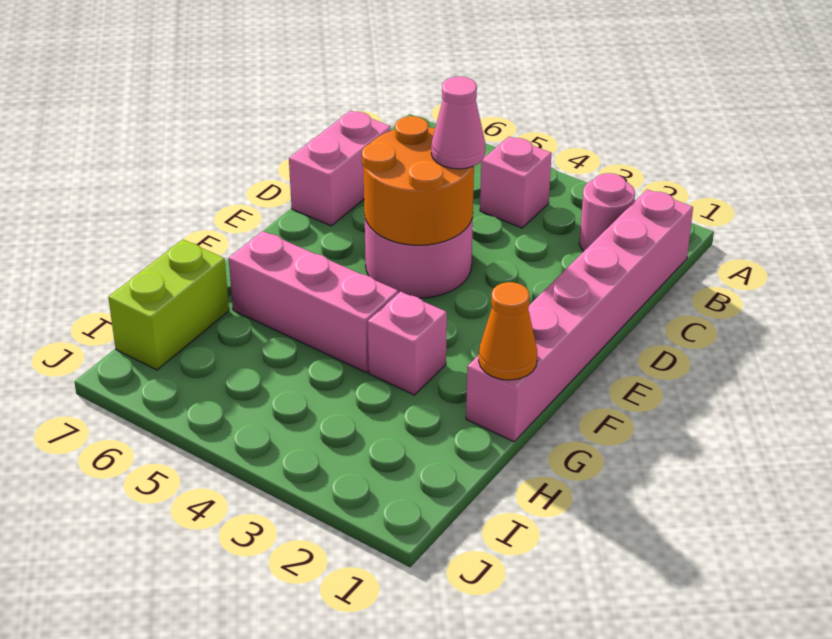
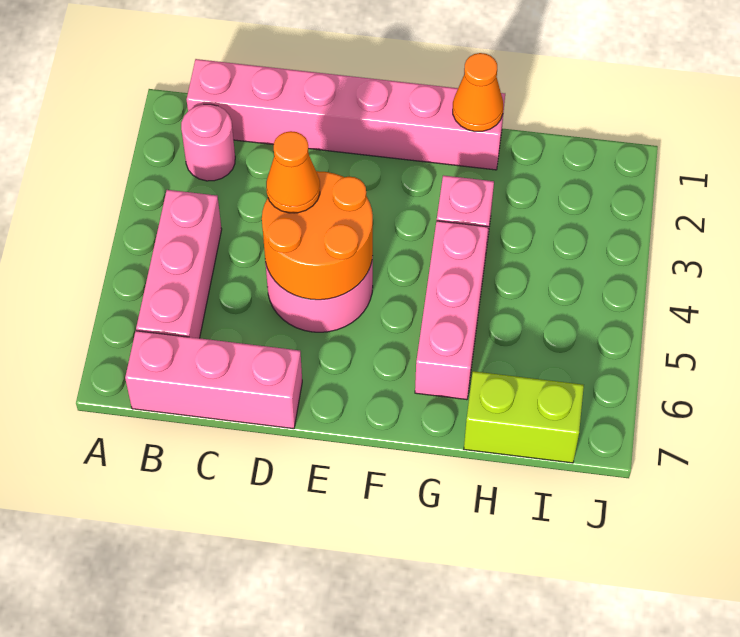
pink 1x1 brick [480,137,552,228] -> pink 1x3 brick [136,190,222,338]
pink 1x2 brick [289,110,391,226] -> pink 1x3 brick [125,331,302,429]
pink 1x1 cone [431,77,485,169] -> orange 1x1 cone [266,131,320,213]

